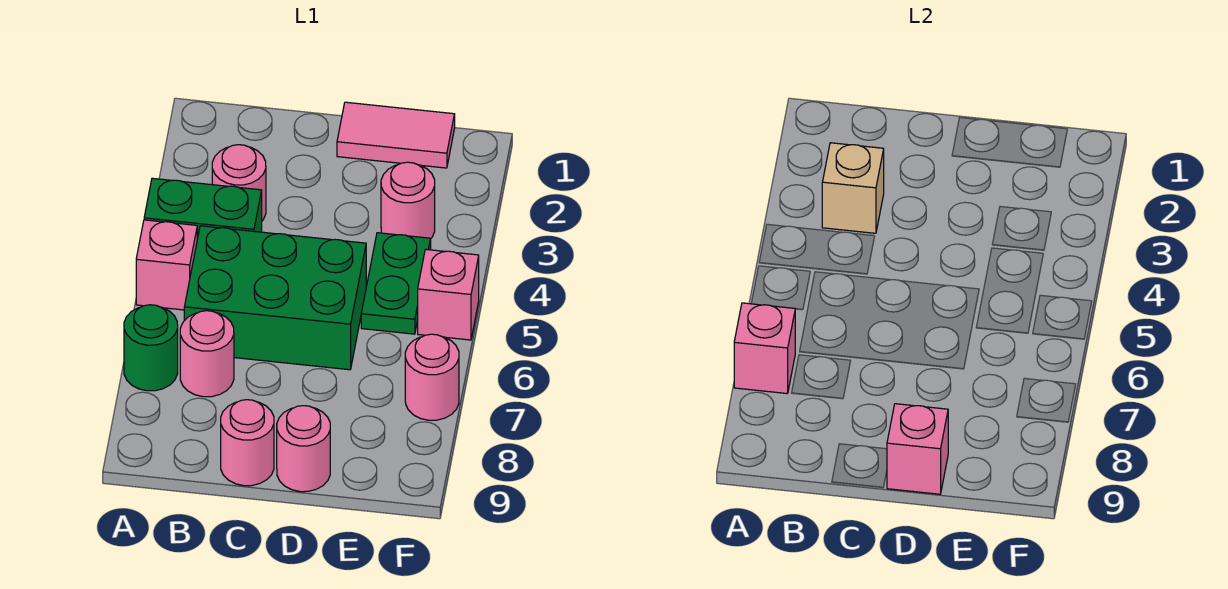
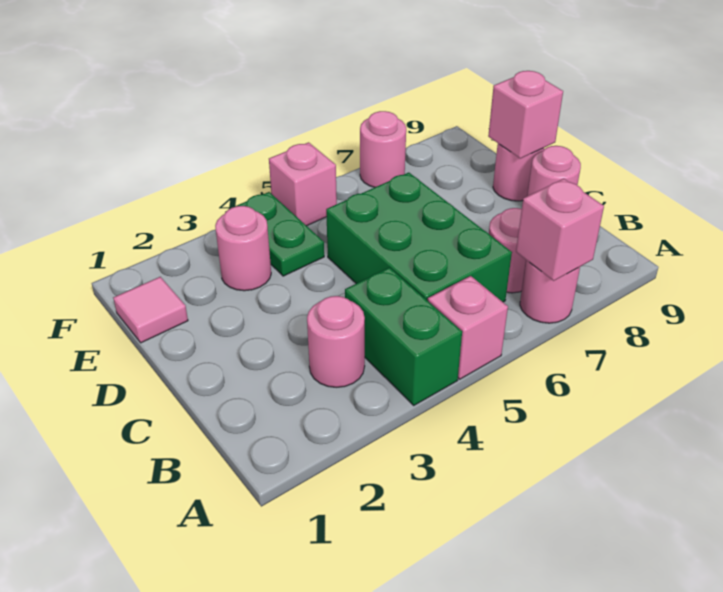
green 1x1 round brick [124,305,178,391] -> pink 1x1 round brick [520,260,580,323]
tan 1x1 brick [822,143,884,233] -> none
pink 1x2 tile [337,102,455,168] -> pink 1x1 tile [113,277,188,343]
green 1x2 plate [361,233,431,334] -> green 1x2 plate turned to [230,192,324,276]

